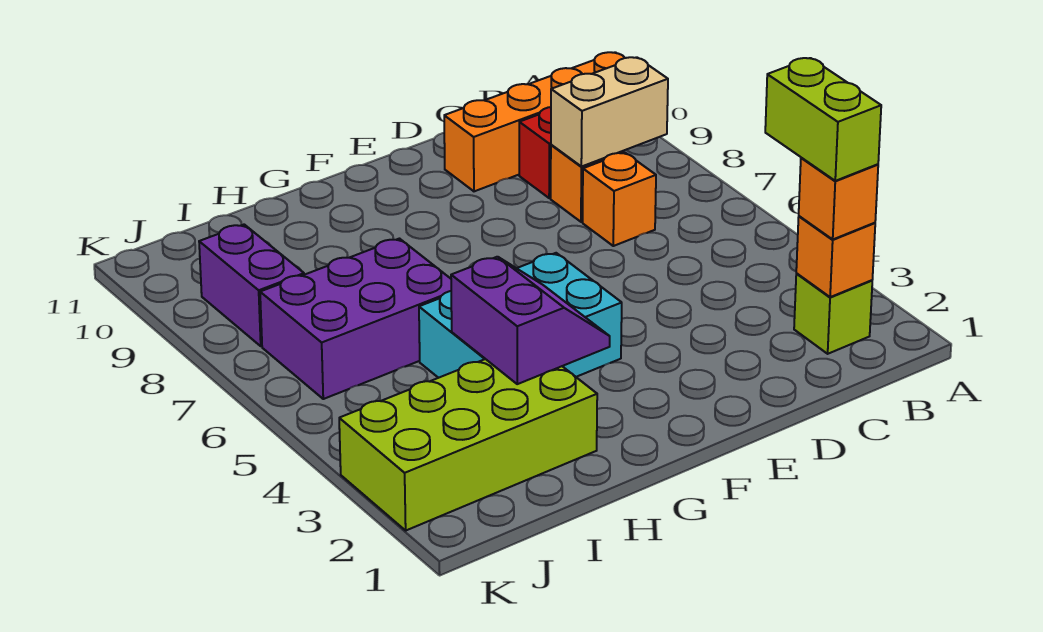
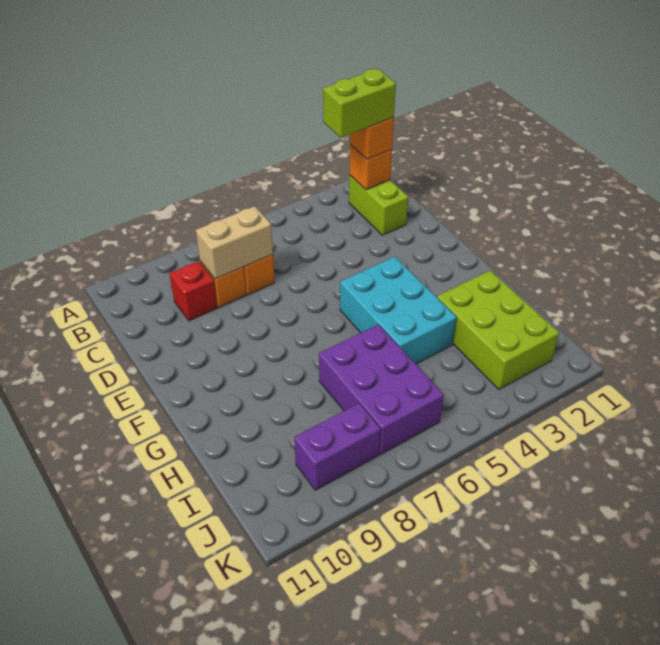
orange 1x4 brick [444,52,625,191] -> none
lime 1x1 brick [794,274,872,354] -> lime 1x2 brick [349,175,408,235]
tan 1x2 brick [551,57,668,167] -> tan 1x2 brick turned to [196,206,273,279]
purple 2x2 slope [451,257,610,384] -> none
lime 2x4 brick [339,359,597,530] -> lime 2x3 brick [437,270,559,389]

